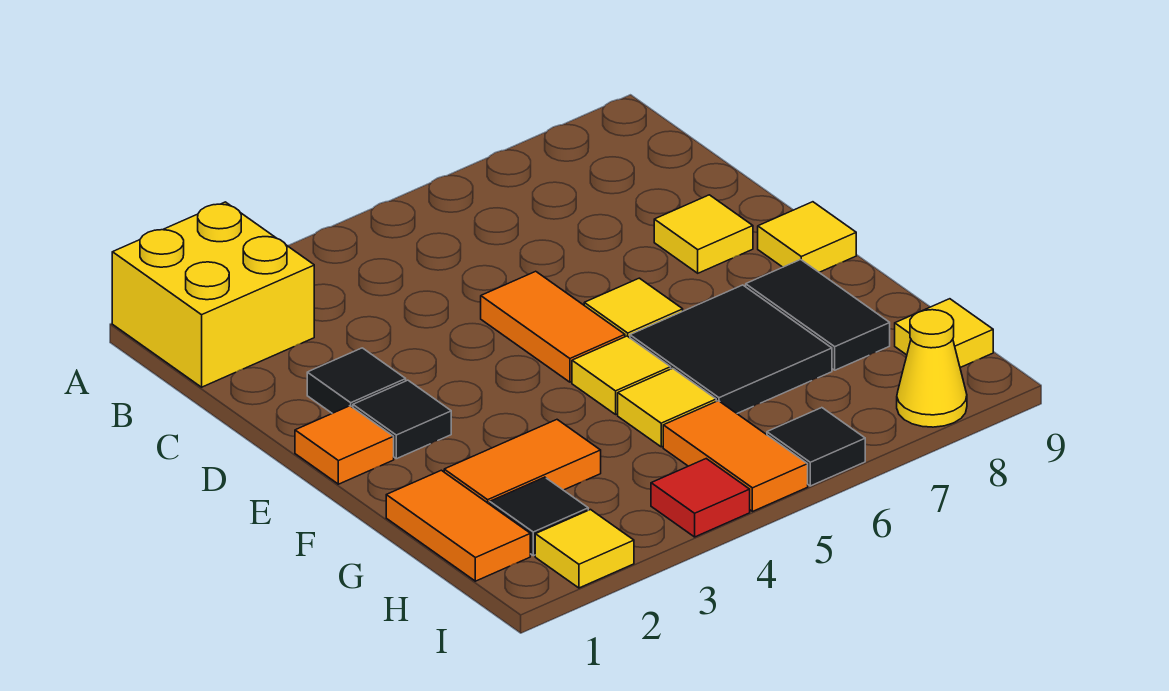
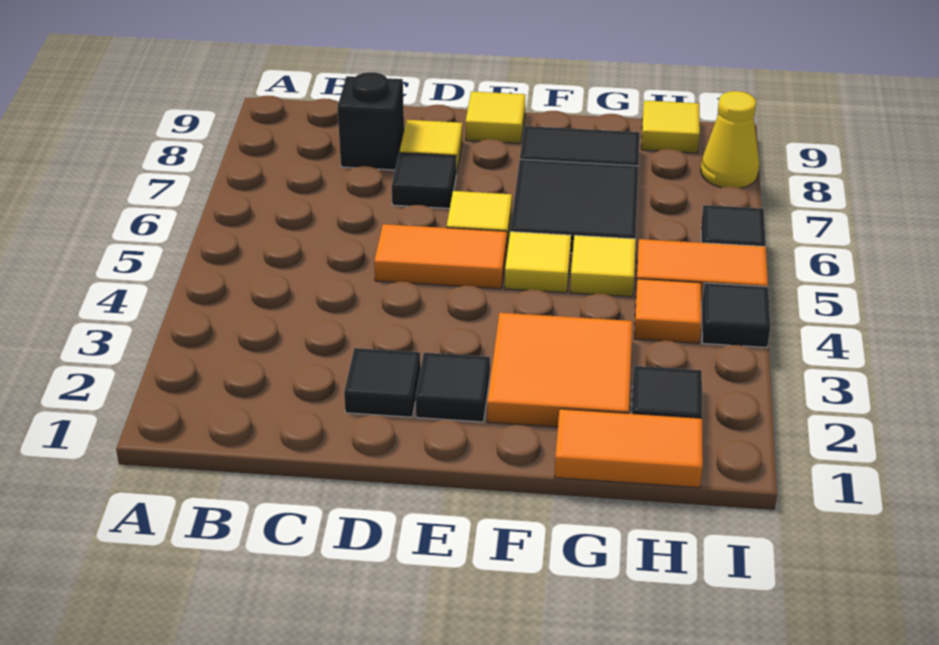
yellow 2x2 brick [112,202,314,387] -> none
none -> black 1x1 brick [337,72,404,170]
none -> black 1x1 tile [392,153,456,209]
orange 1x1 tile [295,406,394,484] -> orange 1x1 tile moved to [634,279,701,343]
orange 1x2 tile [444,420,601,504] -> orange 2x2 tile [487,313,632,427]
yellow 1x1 tile [535,510,634,588] -> none
red 1x1 tile [651,459,750,537] -> black 1x1 tile [702,283,770,348]

